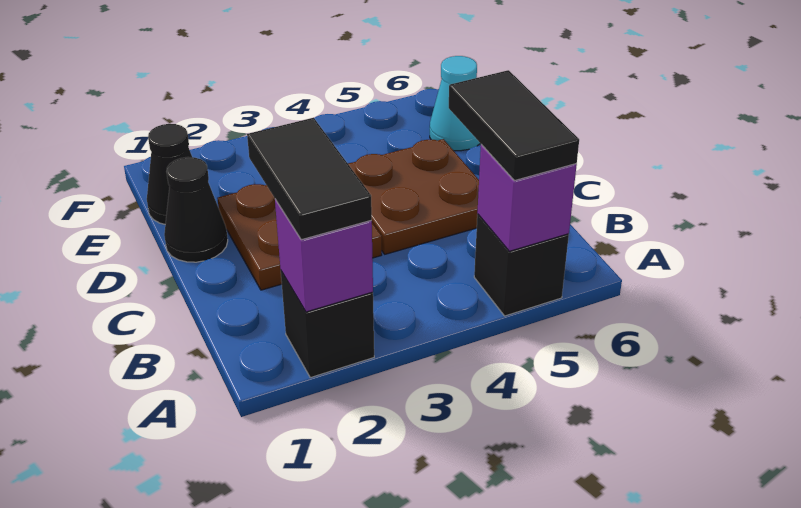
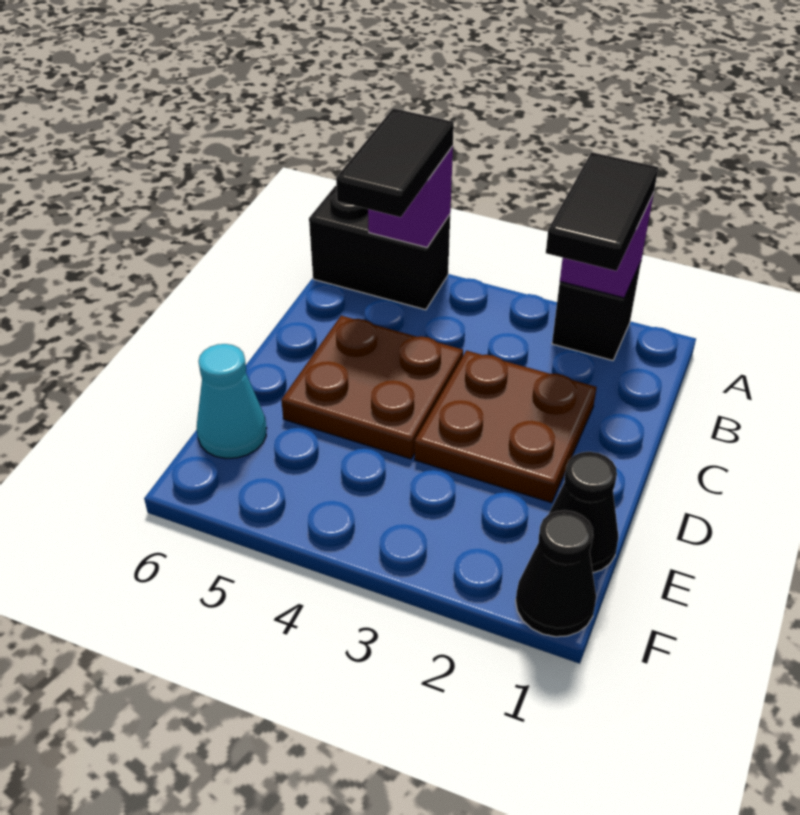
black 1x1 brick [474,214,569,316] -> black 1x2 brick [309,186,450,310]
black 1x1 cone [164,157,228,262] -> black 1x1 cone moved to [516,510,596,637]

